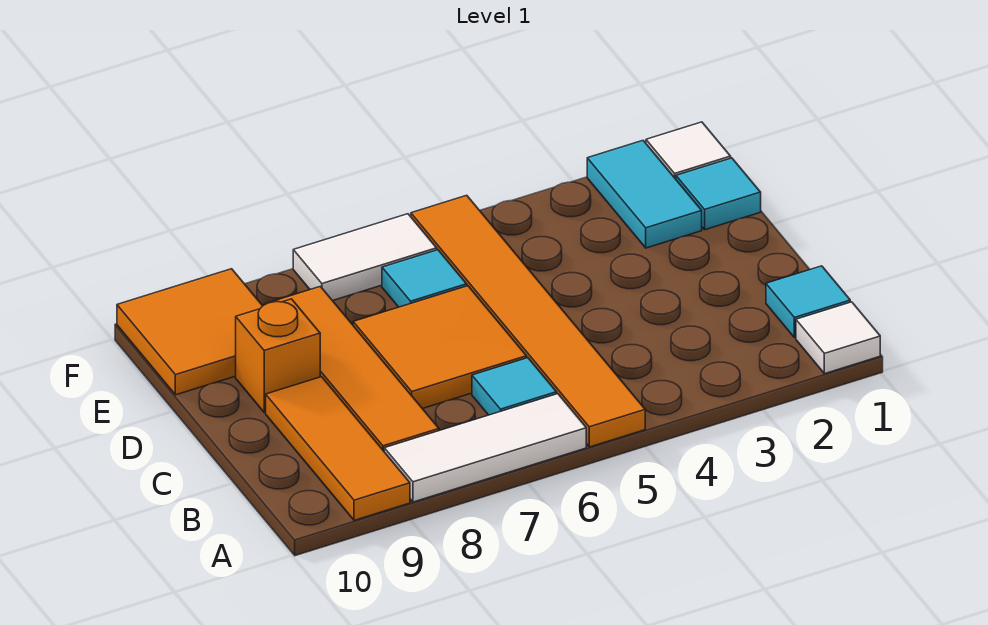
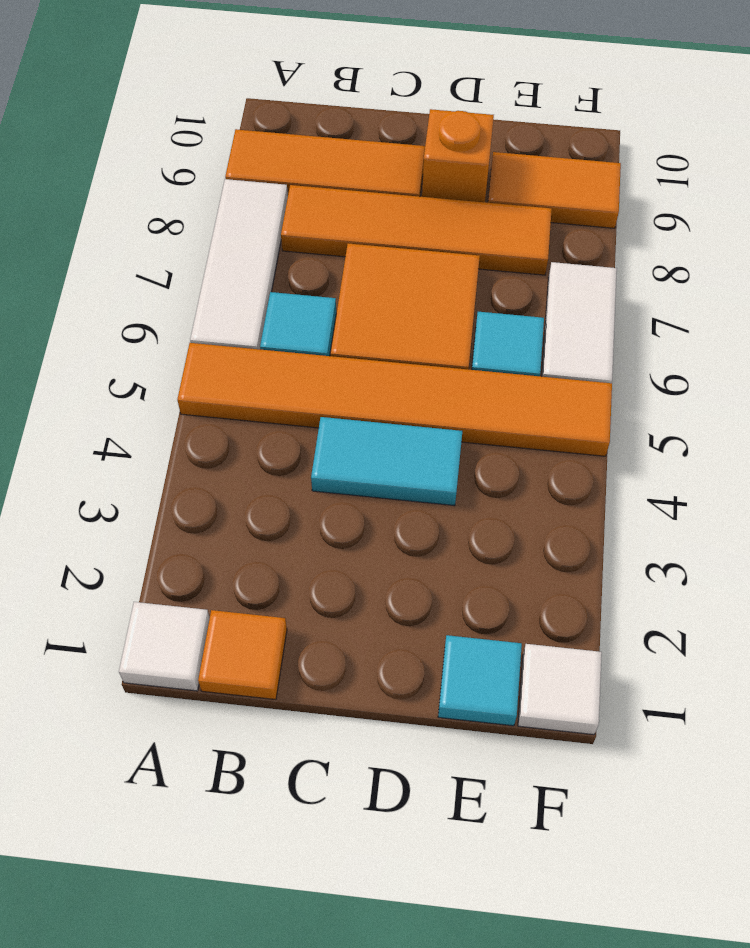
cyan 1x1 tile [766,266,850,338] -> orange 1x1 tile [198,610,287,700]
cyan 1x2 tile [587,141,702,248] -> cyan 1x2 tile moved to [311,417,462,506]
orange 2x2 tile [117,269,262,395] -> orange 1x2 tile [488,152,621,228]

